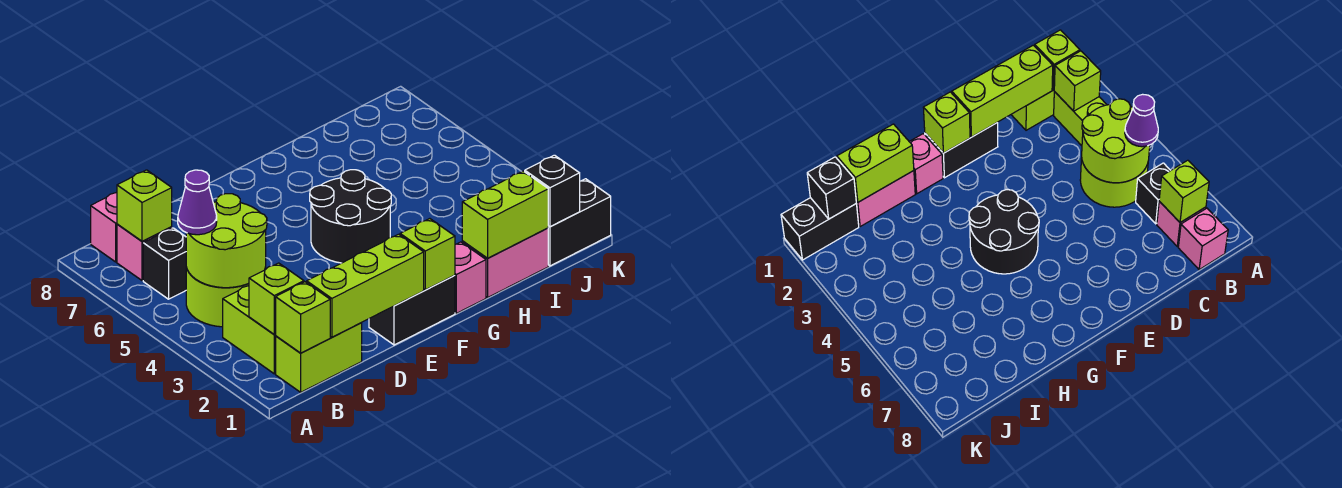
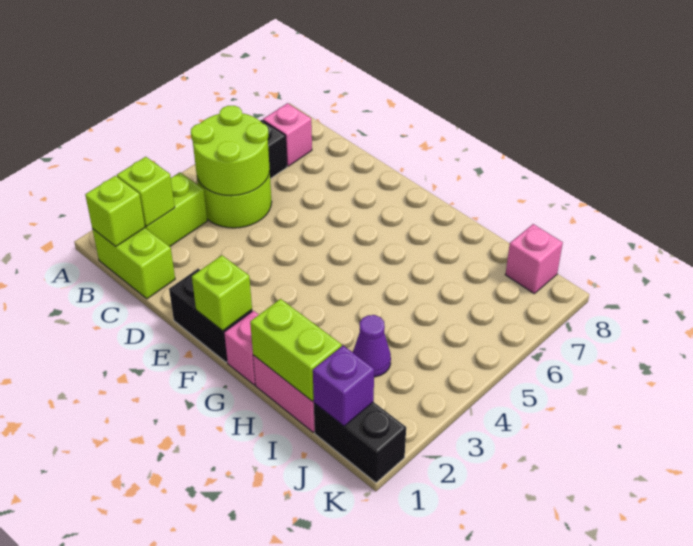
purple 1x1 cone [178,170,217,235] -> purple 1x1 cone moved to [353,315,391,377]
lime 1x1 brick [117,170,172,241] -> none
pink 1x1 brick [91,193,117,262] -> pink 1x1 brick moved to [505,224,563,294]
lime 1x3 brick [307,234,424,337] -> none
black 2x2 round brick [310,170,391,263] -> none
black 1x1 brick [525,155,580,227] -> purple 1x1 brick [313,346,374,426]

